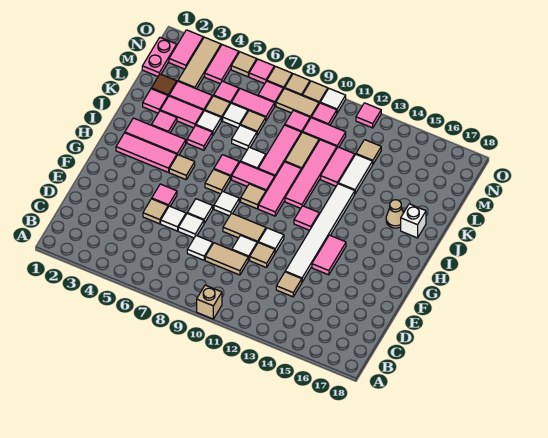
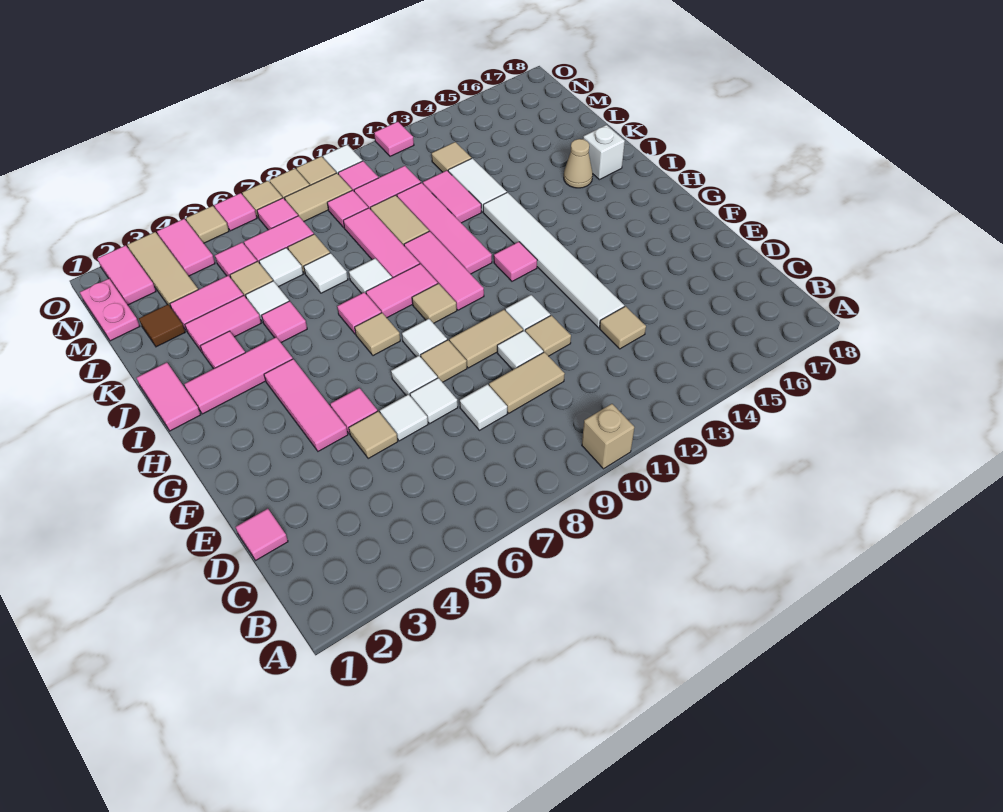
pink 1x2 tile [312,235,346,275] -> pink 1x2 tile moved to [137,362,201,431]
pink 1x3 tile [116,133,177,172] -> pink 1x3 tile turned to [264,359,348,451]
tan 1x1 tile [169,155,195,180] -> tan 1x1 tile moved to [421,340,467,382]
pink 1x1 tile [143,89,168,113] -> pink 1x1 tile moved to [236,509,288,560]

